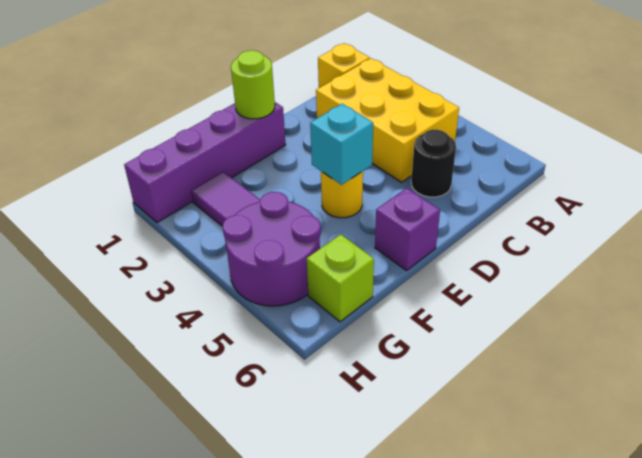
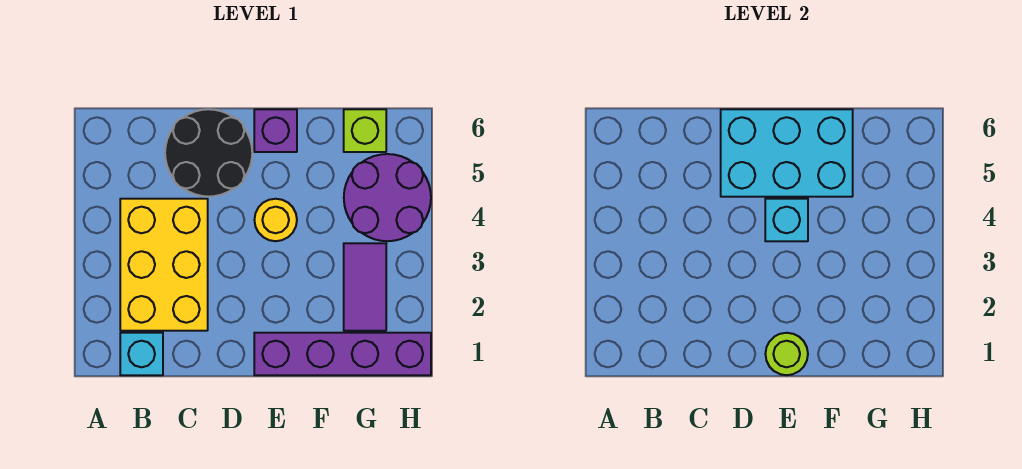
yellow 1x1 brick [318,43,370,88] -> cyan 1x1 brick [120,333,163,375]
black 1x1 round brick [411,130,456,197] -> black 2x2 round brick [165,109,252,197]
none -> cyan 2x3 brick [721,109,853,197]

